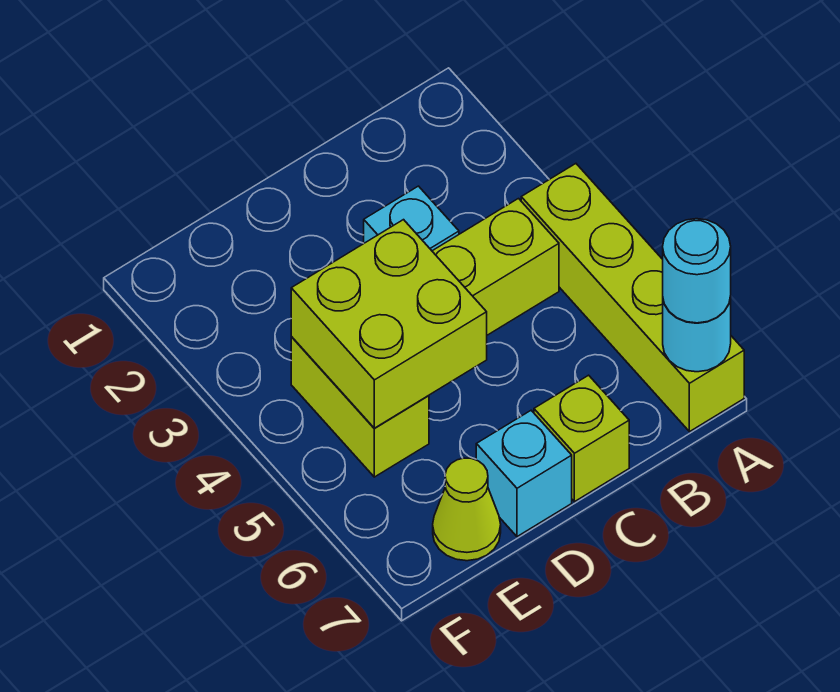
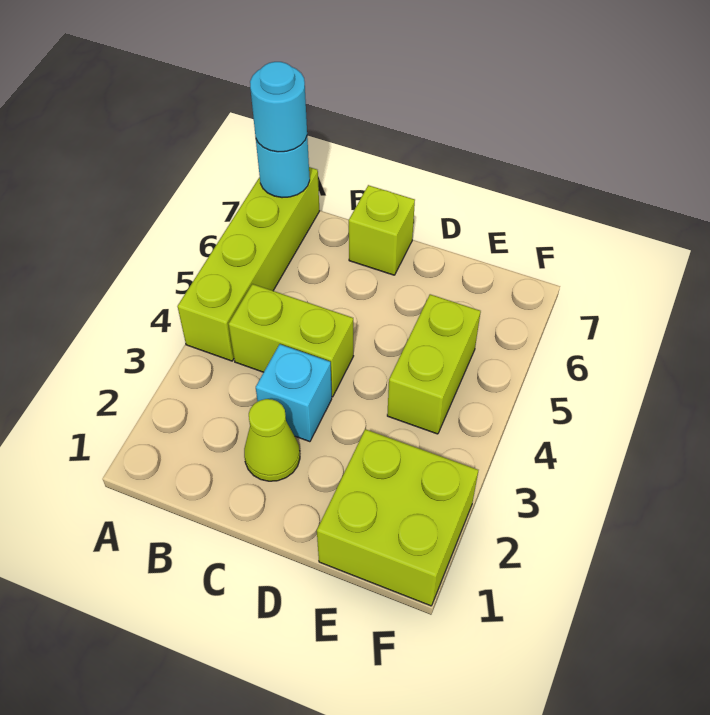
lime 2x2 brick [291,220,487,428] -> lime 2x2 brick moved to [317,429,478,606]
cyan 1x1 brick [476,411,572,537] -> none
lime 1x1 cone [433,458,501,561] -> lime 1x1 cone moved to [244,399,300,481]

